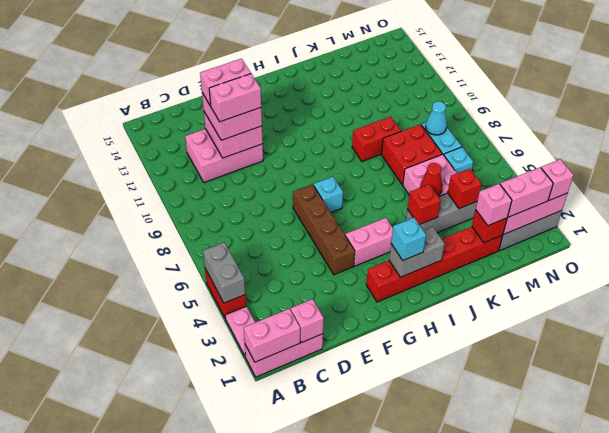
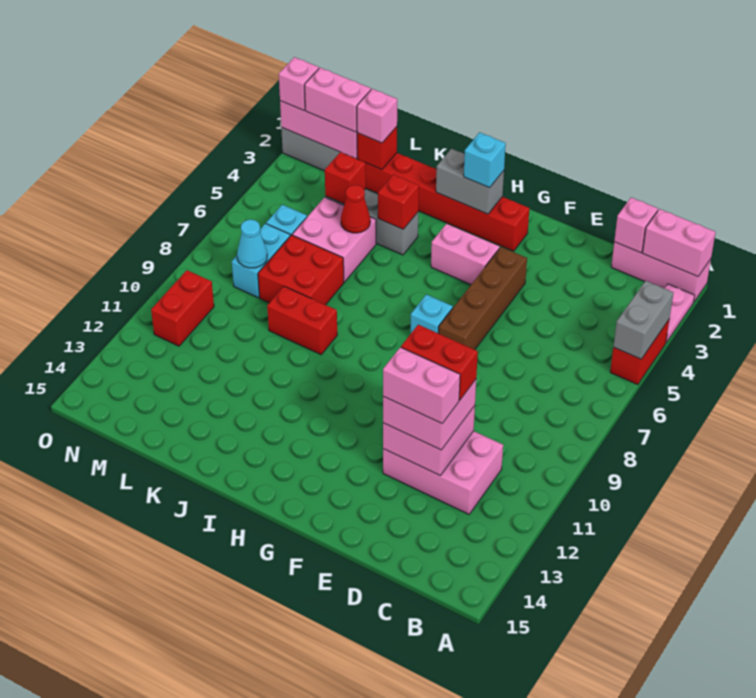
pink 1x2 brick [209,74,261,122] -> red 1x2 brick [401,325,478,400]
none -> red 1x2 brick [151,270,214,346]

